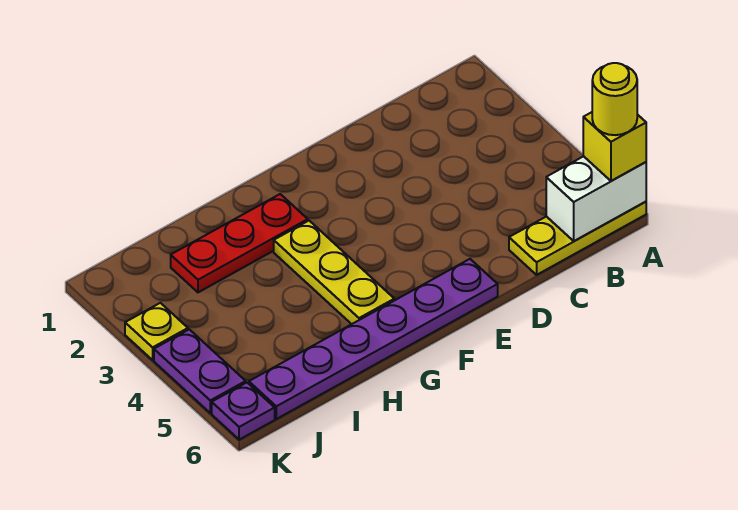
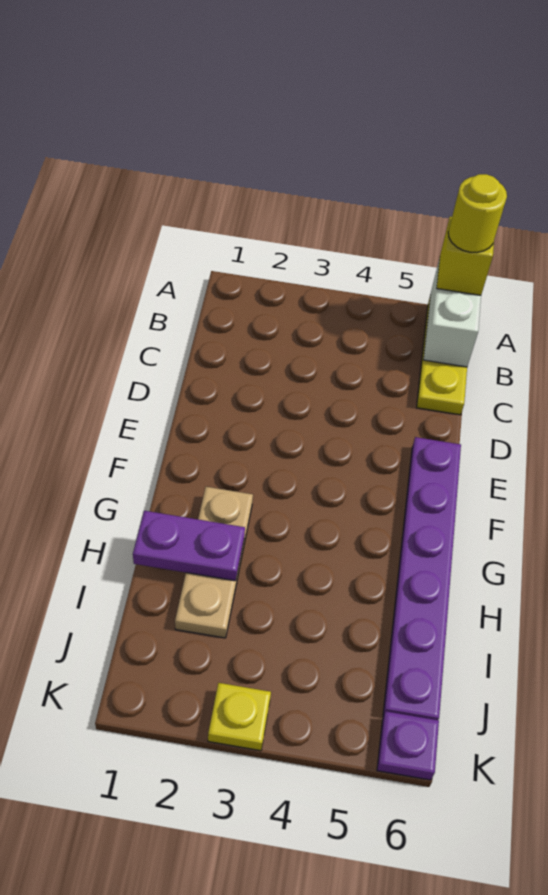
red 1x3 plate [171,194,308,292] -> tan 1x3 plate [175,487,253,638]
yellow 1x3 plate [274,221,394,324] -> none
purple 1x2 plate [154,329,246,413] -> purple 1x2 plate moved to [133,511,245,581]

